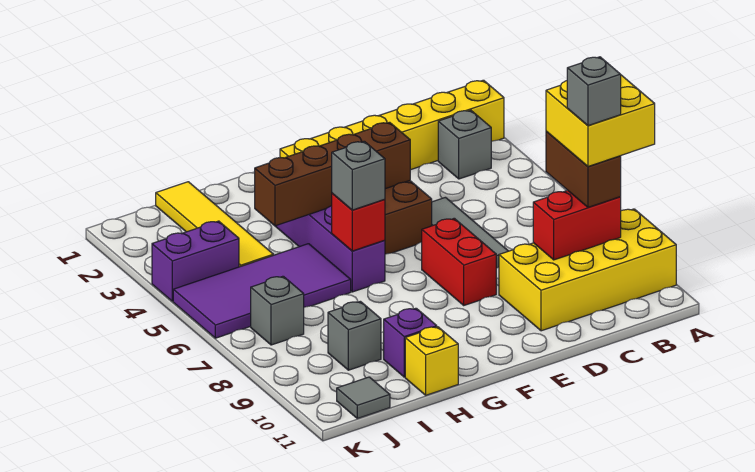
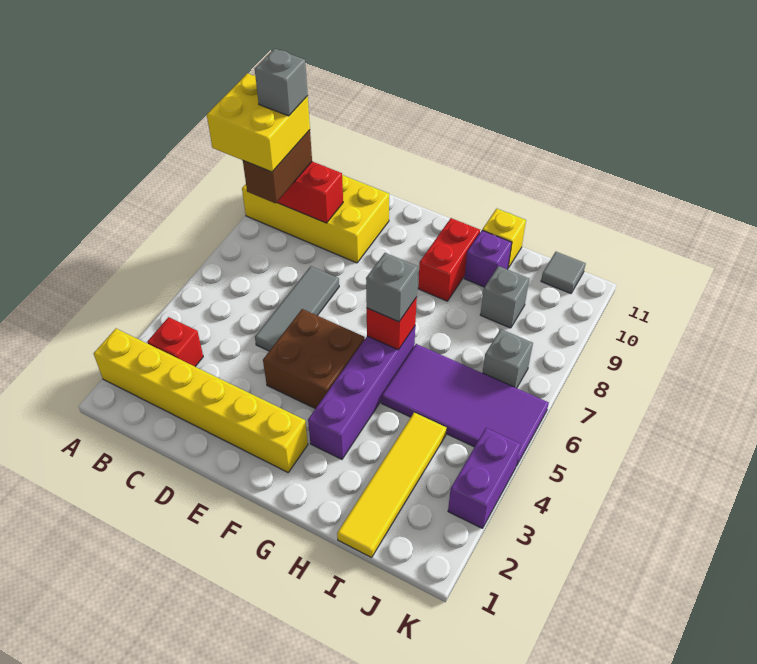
grey 1x1 brick [438,110,491,179] -> red 1x1 brick [147,317,203,367]
brown 1x4 brick [255,122,410,226] -> none
red 1x2 brick [422,218,496,305] -> red 1x2 brick moved to [418,218,480,301]
purple 1x2 brick [152,221,239,301] -> purple 1x2 brick turned to [448,428,521,528]

